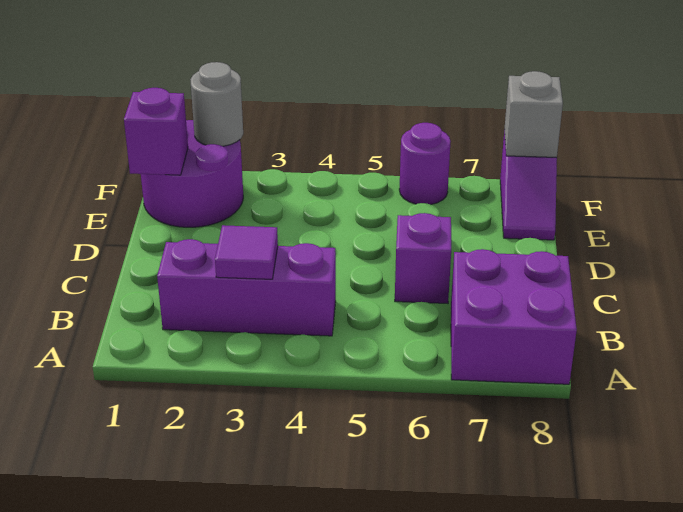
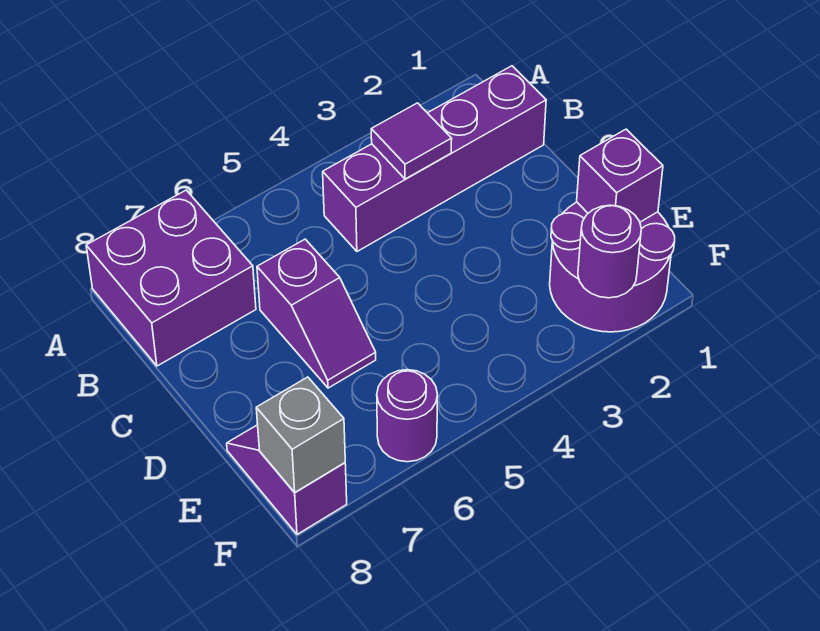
purple 1x3 brick [157,239,336,336] -> purple 1x4 brick [323,66,546,251]
grey 1x1 round brick [190,62,243,146] -> purple 1x1 round brick [578,205,641,298]

